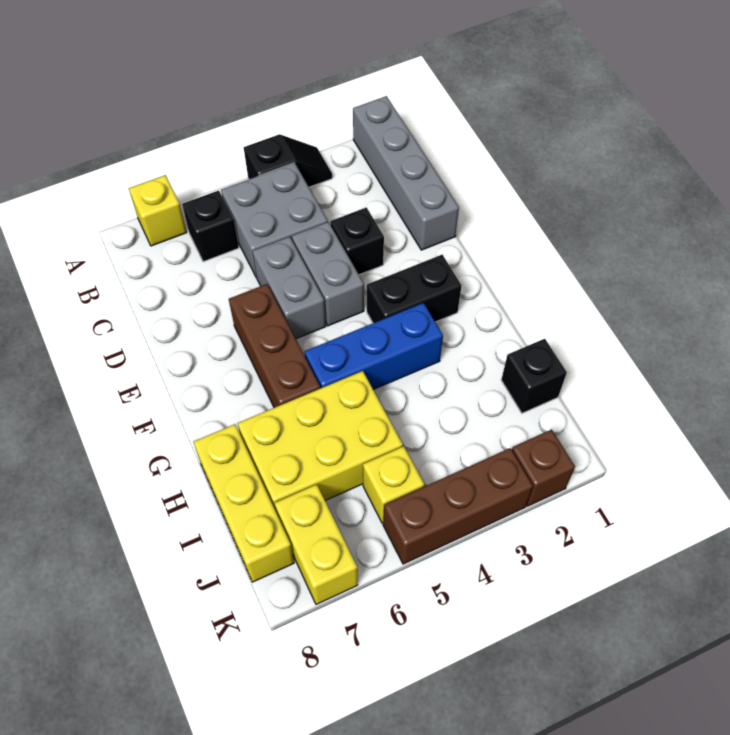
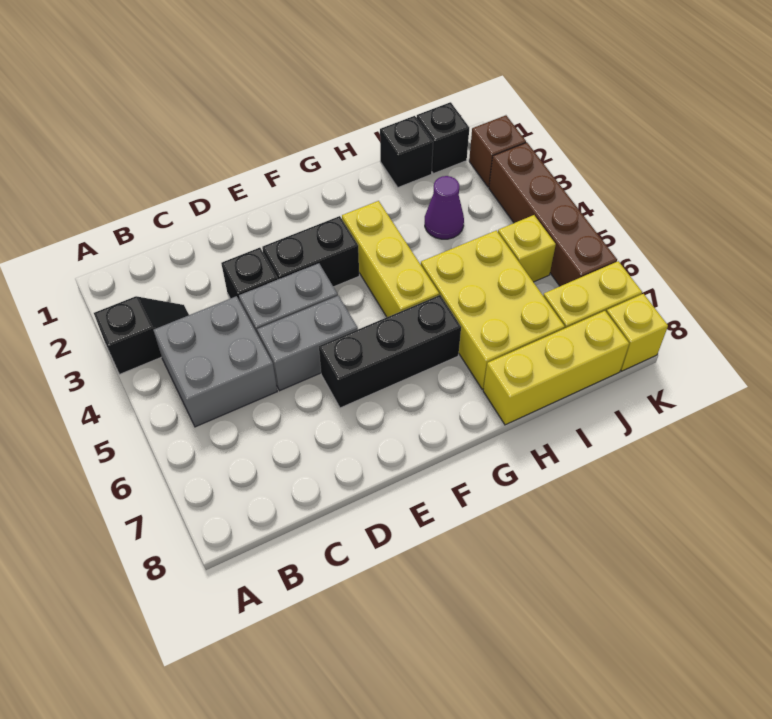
grey 1x4 brick [353,96,459,250] -> none
black 1x2 slope [244,134,332,187] -> black 1x2 slope turned to [94,296,189,374]
yellow 1x1 brick [129,175,187,246] -> yellow 1x1 brick moved to [606,294,668,371]
black 1x1 brick [182,190,239,262] -> black 1x1 brick moved to [416,102,469,174]
brown 1x3 brick [229,284,320,408] -> black 1x3 brick [319,295,461,408]
black 1x2 brick [367,255,462,323] -> black 1x2 brick turned to [262,216,359,287]
blue 1x3 brick [305,303,443,389] -> yellow 1x3 brick [342,201,439,317]
none -> purple 1x1 cone [425,176,464,239]
brown 1x3 brick [383,448,533,564] -> brown 1x4 brick [489,143,617,286]

